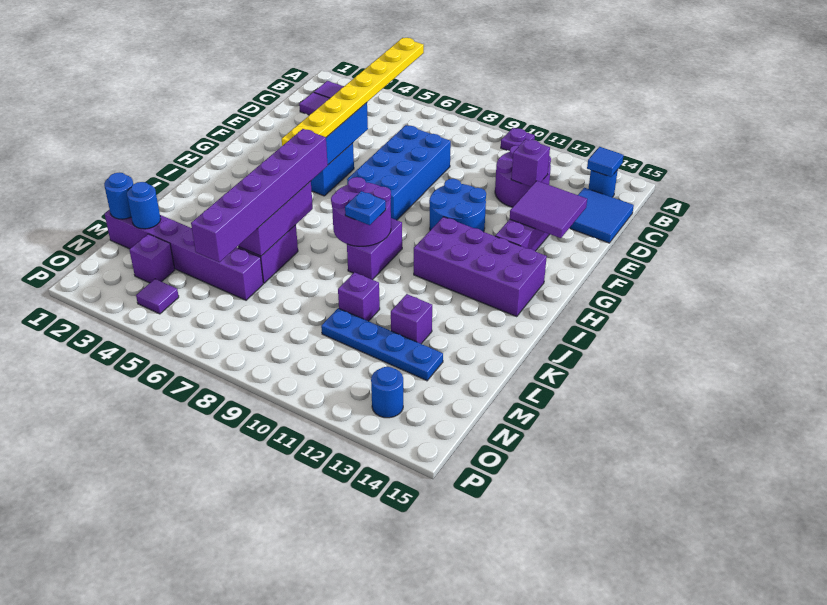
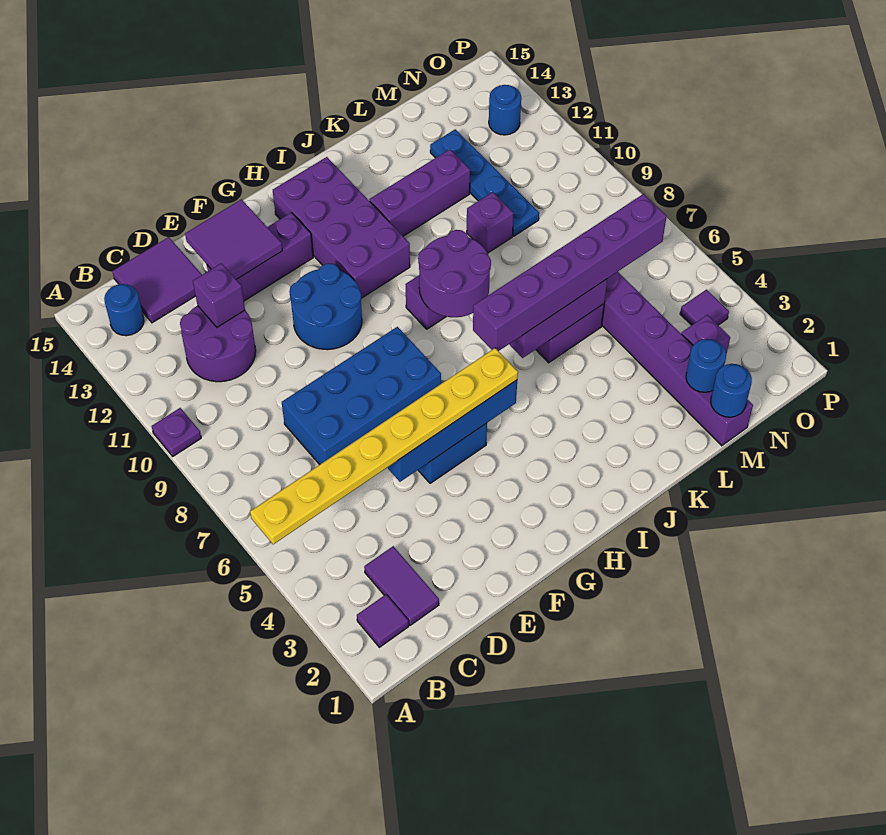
blue 1x1 tile [587,147,624,177] -> none
blue 2x2 tile [570,188,634,243] -> purple 2x2 tile [112,237,202,323]
blue 1x1 plate [345,191,386,225] -> none
purple 1x1 brick [391,294,432,344] -> purple 1x3 brick [369,149,470,236]

